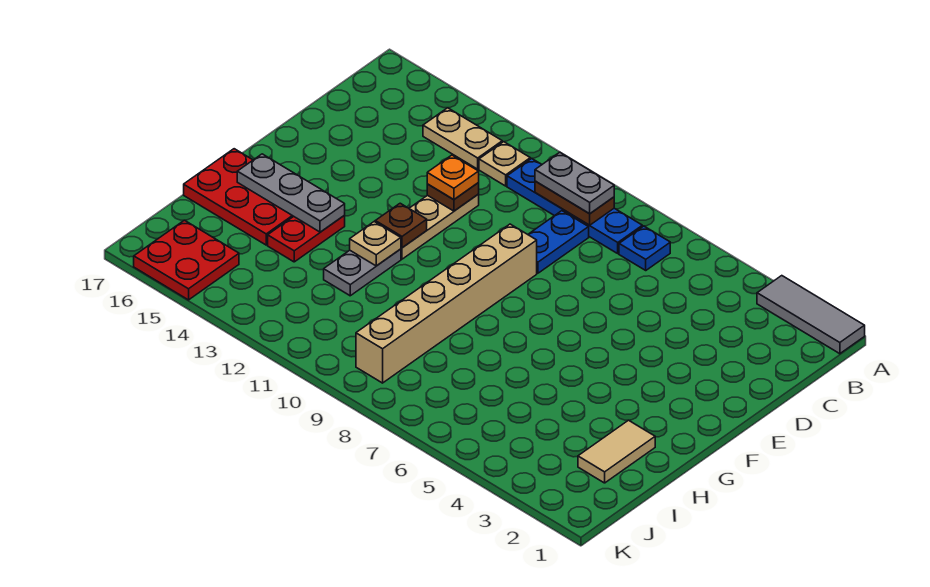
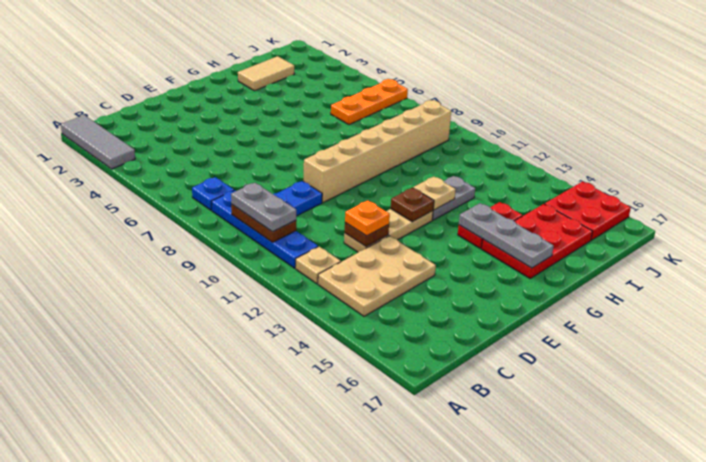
tan 1x2 plate [423,108,502,169] -> tan 2x3 plate [318,236,436,316]
red 2x3 plate [184,149,293,245] -> red 2x3 plate turned to [482,204,592,278]
none -> orange 1x3 plate [331,79,408,125]

